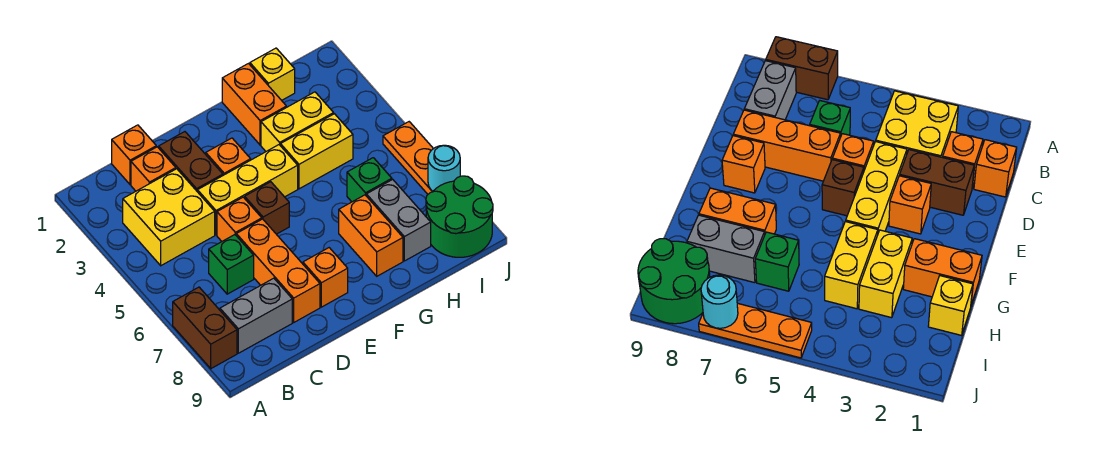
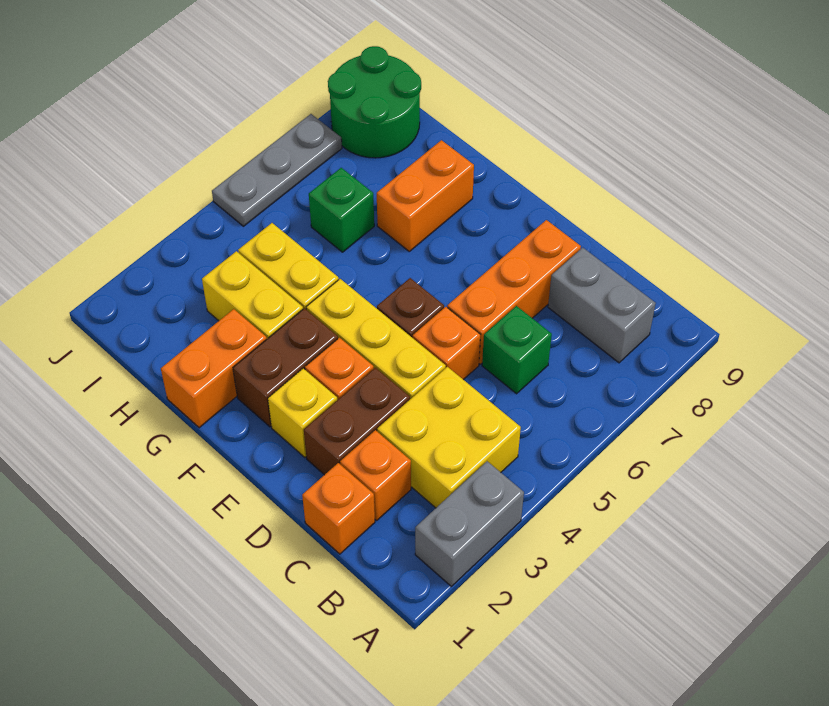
brown 1x2 brick [173,287,237,369] -> brown 1x2 brick moved to [233,308,338,427]
orange 1x1 brick [303,248,348,307] -> none
yellow 1x1 brick [250,48,295,100] -> yellow 1x1 brick moved to [268,368,337,457]
grey 1x2 brick [366,179,431,261] -> grey 1x2 brick moved to [415,461,524,586]
orange 1x3 plate [383,122,433,194] -> grey 1x3 plate [212,114,342,226]
cyan 1x1 round brick [428,145,460,191] -> none

